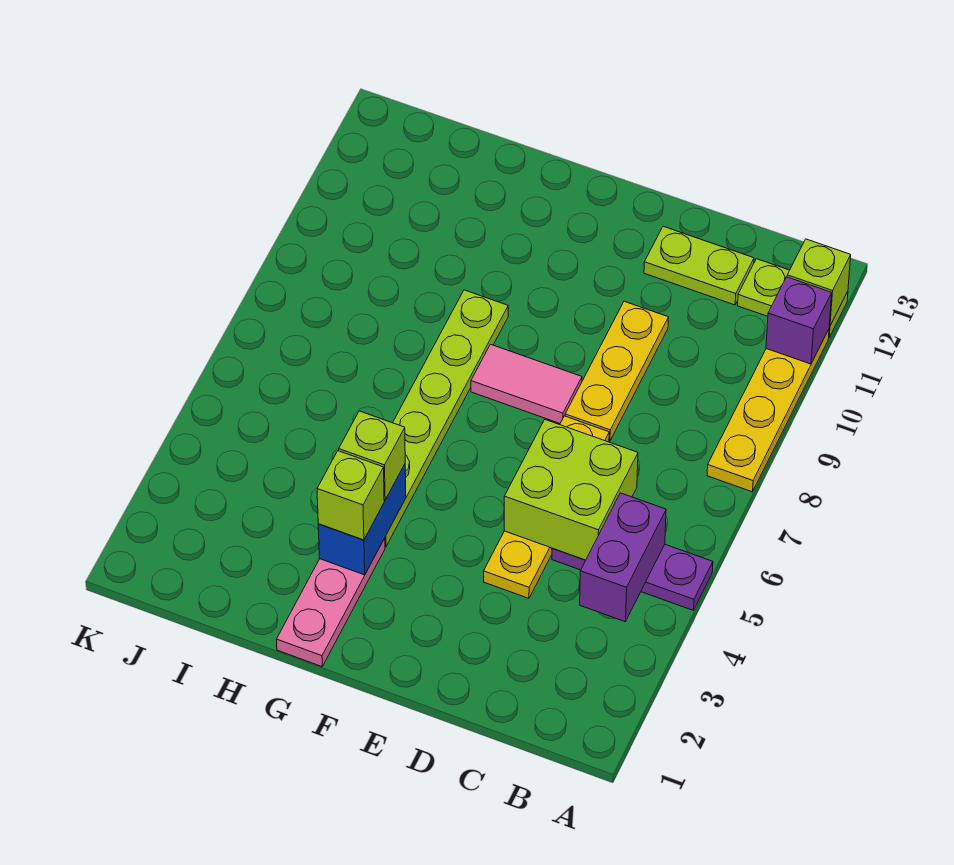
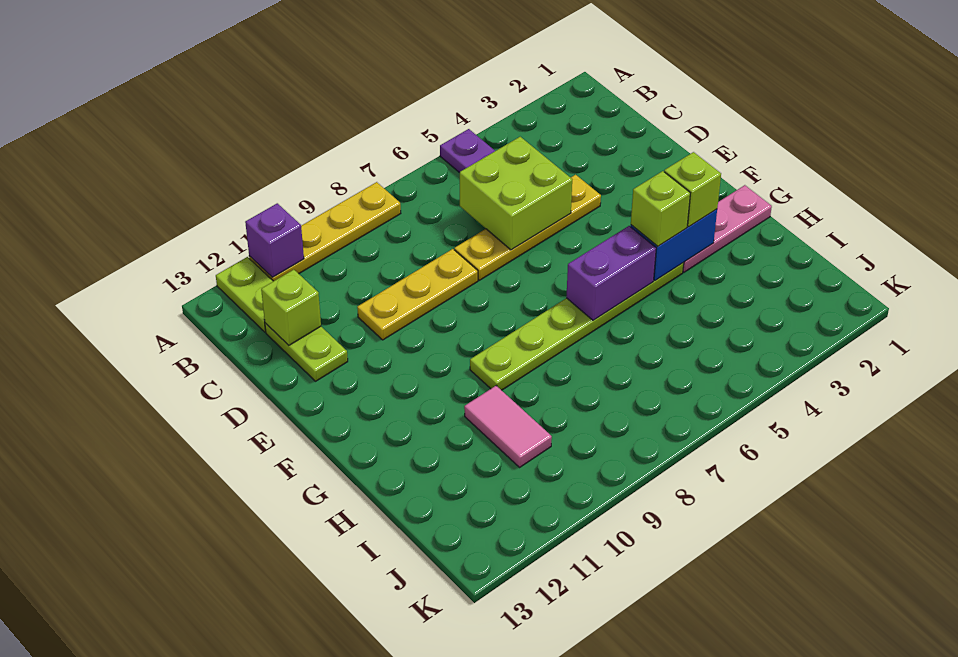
lime 1x1 brick [787,239,851,326] -> lime 1x1 brick moved to [261,270,321,345]
purple 1x2 brick [580,493,666,622] -> purple 1x2 brick moved to [566,226,656,320]
pink 1x2 tile [471,344,582,423] -> pink 1x2 tile moved to [464,386,552,467]

